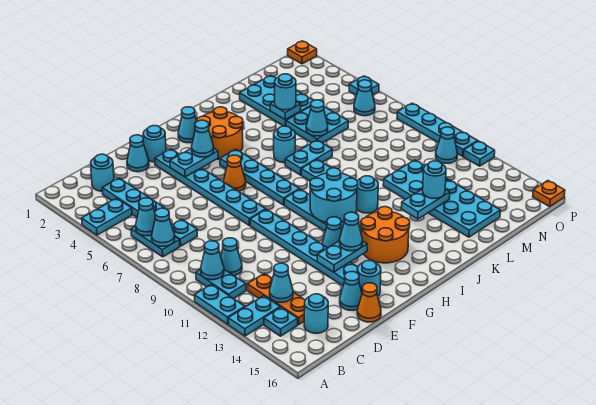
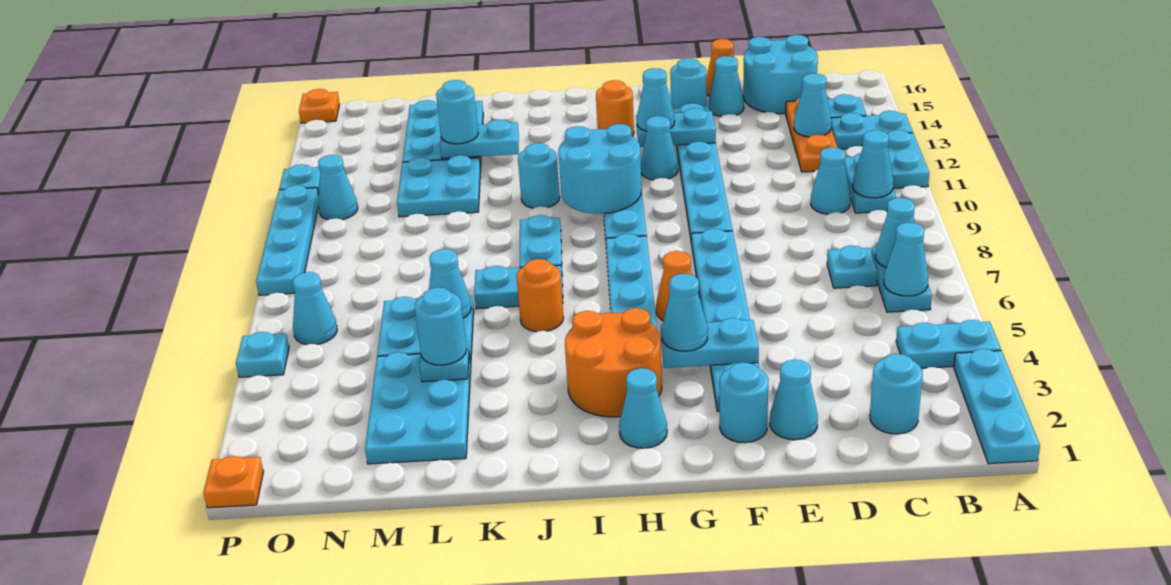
cyan 1x3 plate [102,178,165,217] -> cyan 1x3 plate moved to [954,349,1040,464]
cyan 1x1 round brick [304,294,328,333] -> cyan 2x2 round brick [743,35,818,114]
orange 2x2 round brick [361,207,410,263] -> orange 1x1 round brick [596,80,634,136]
cyan 1x1 round brick [274,126,295,163] -> orange 1x1 round brick [516,259,563,332]

